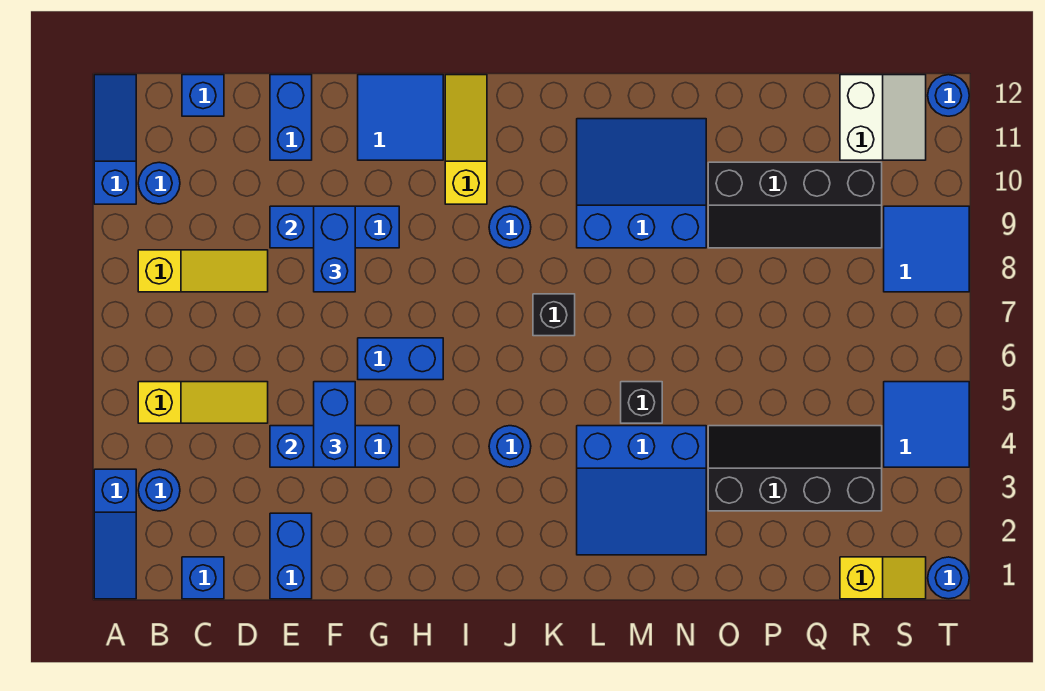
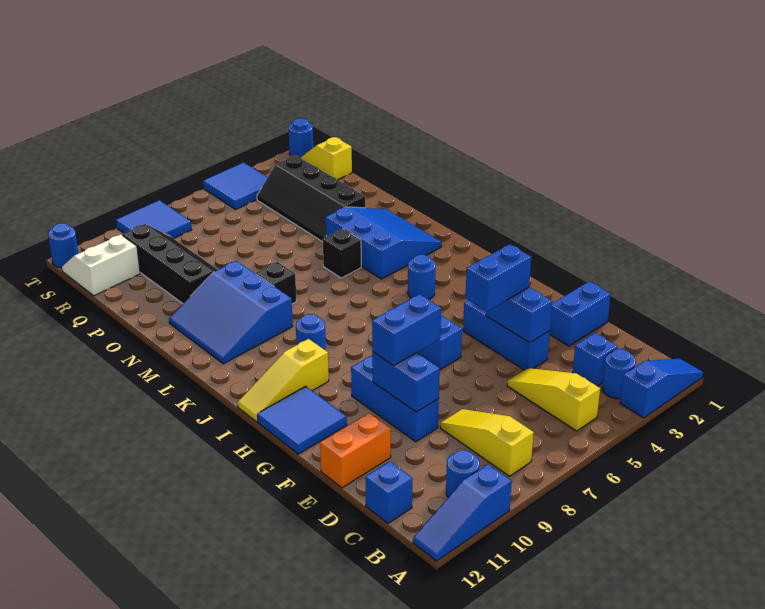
blue 1x1 brick [182,557,224,599] -> blue 1x1 brick moved to [573,333,618,386]
blue 1x2 brick [270,75,312,160] -> orange 1x2 brick [320,413,391,488]
black 1x1 brick [533,294,575,336] -> black 1x1 brick moved to [256,262,296,304]

